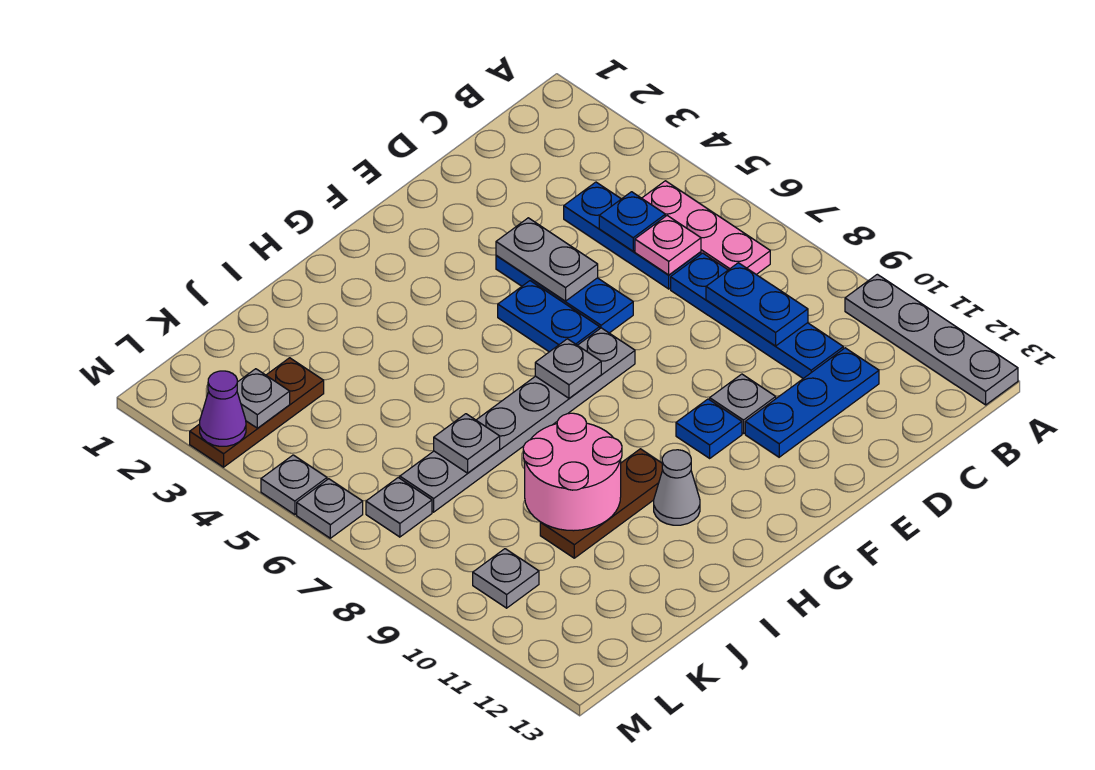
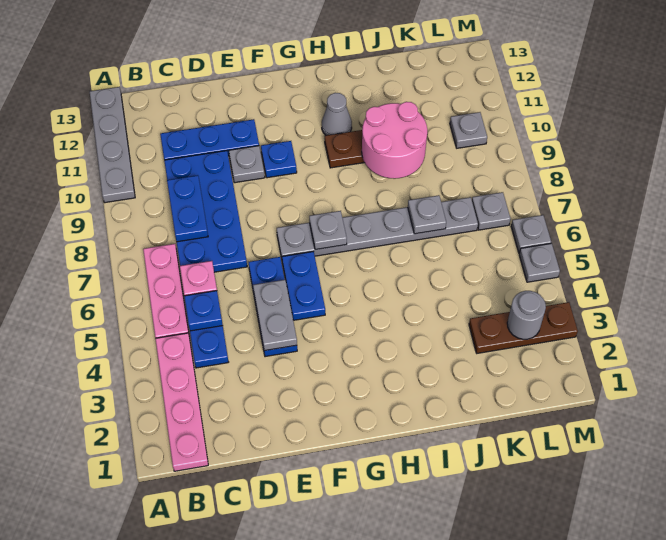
none -> pink 1x4 plate [155,333,208,471]
blue 1x4 plate [671,253,843,378] -> blue 2x4 plate [164,151,247,272]
grey 1x1 plate [237,369,290,428] -> grey 1x1 round brick [507,291,546,339]
purple 1x1 cone [200,371,246,446] -> none

